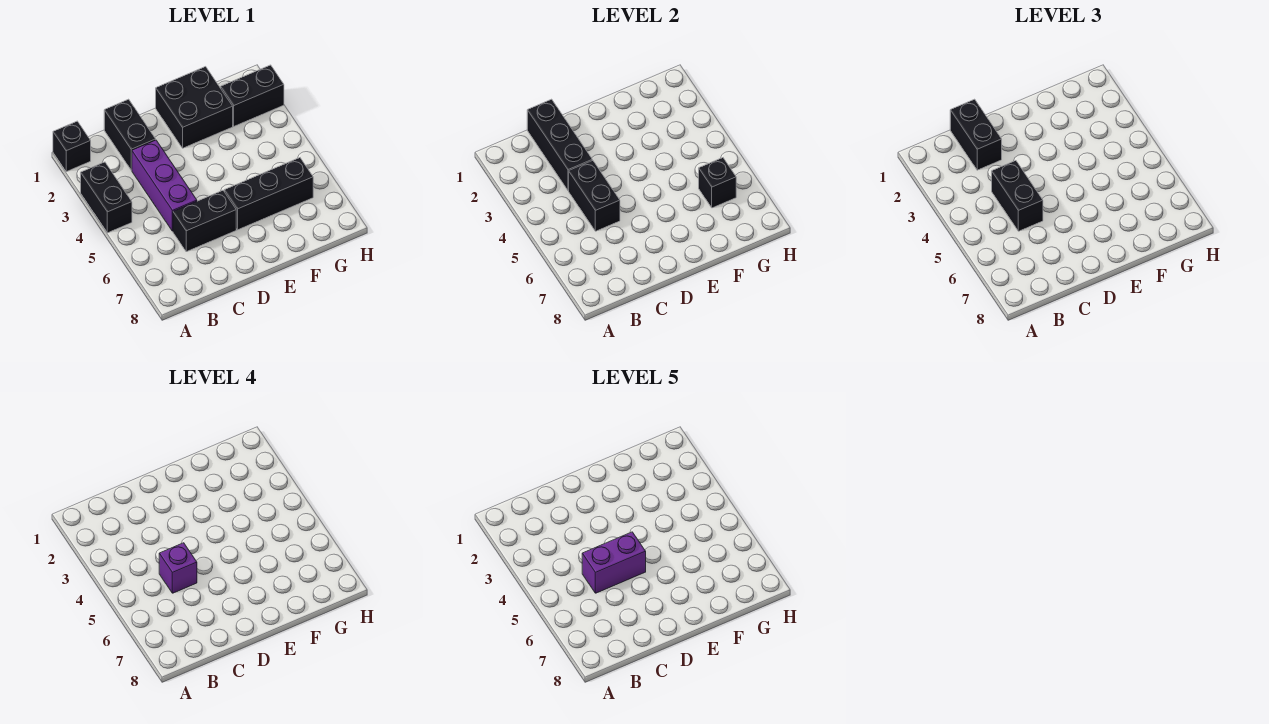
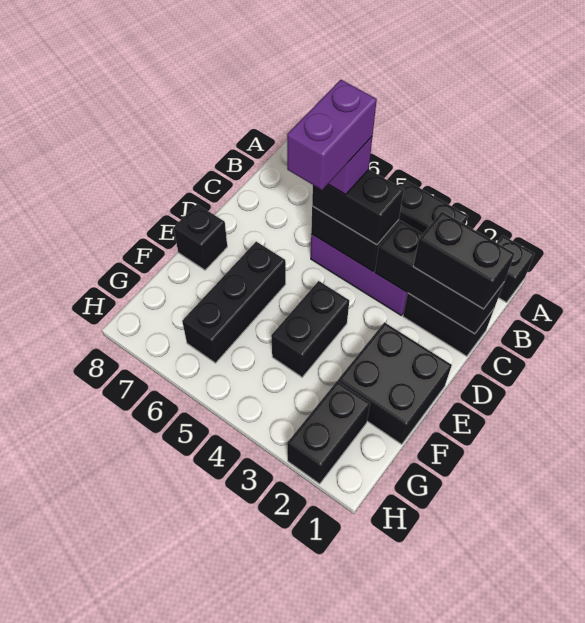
black 1x2 brick [173,190,236,252] -> black 1x2 brick moved to [271,281,349,377]
black 1x1 brick [699,158,736,208] -> black 1x1 brick moved to [174,204,227,270]

